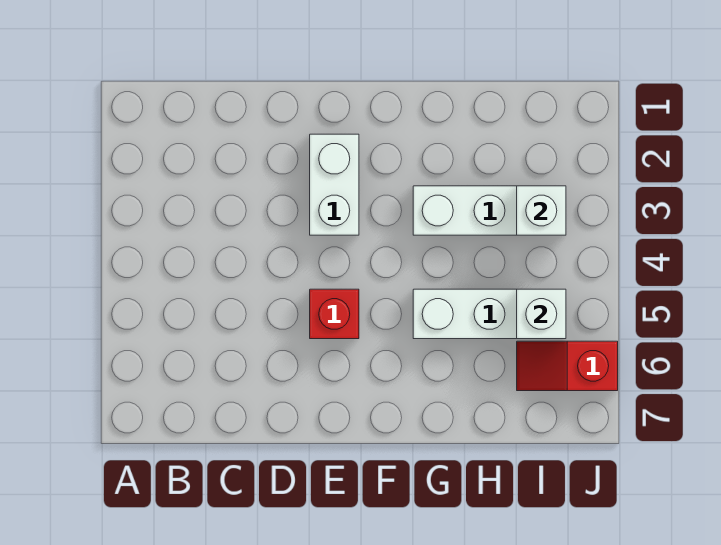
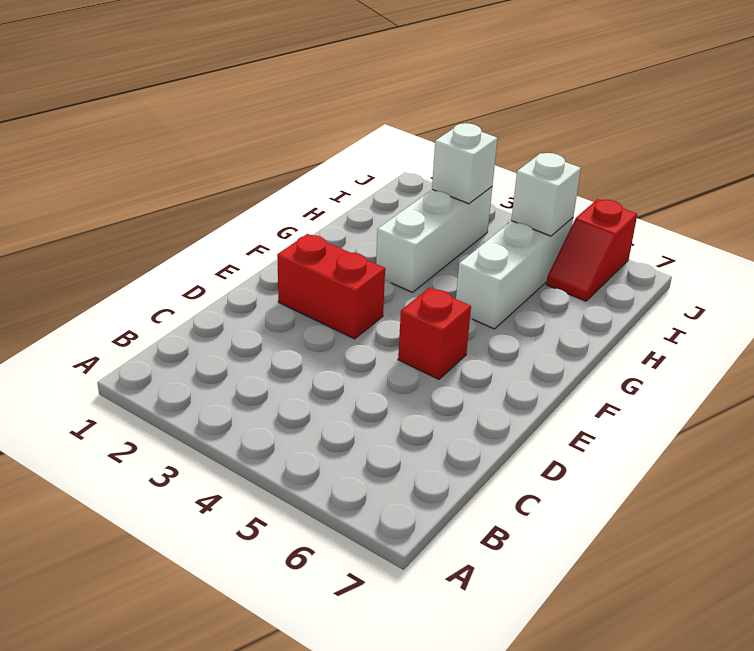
white 1x2 brick [310,134,359,235] -> red 1x2 brick [277,234,385,339]

